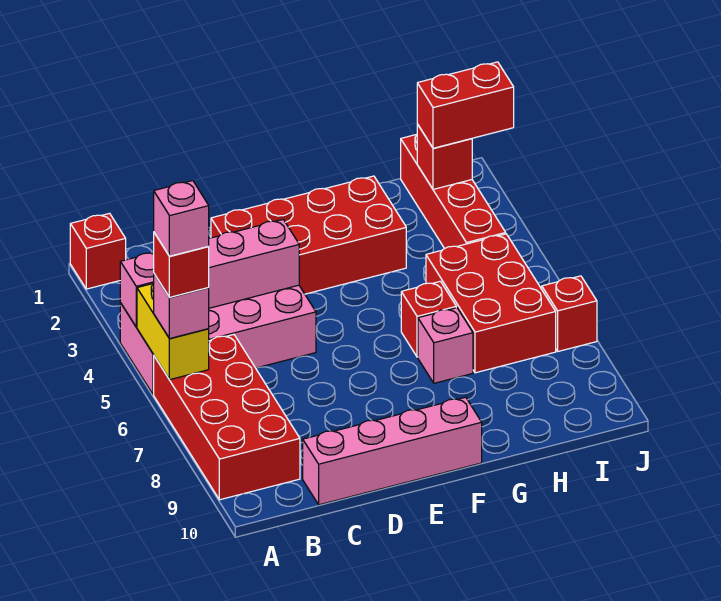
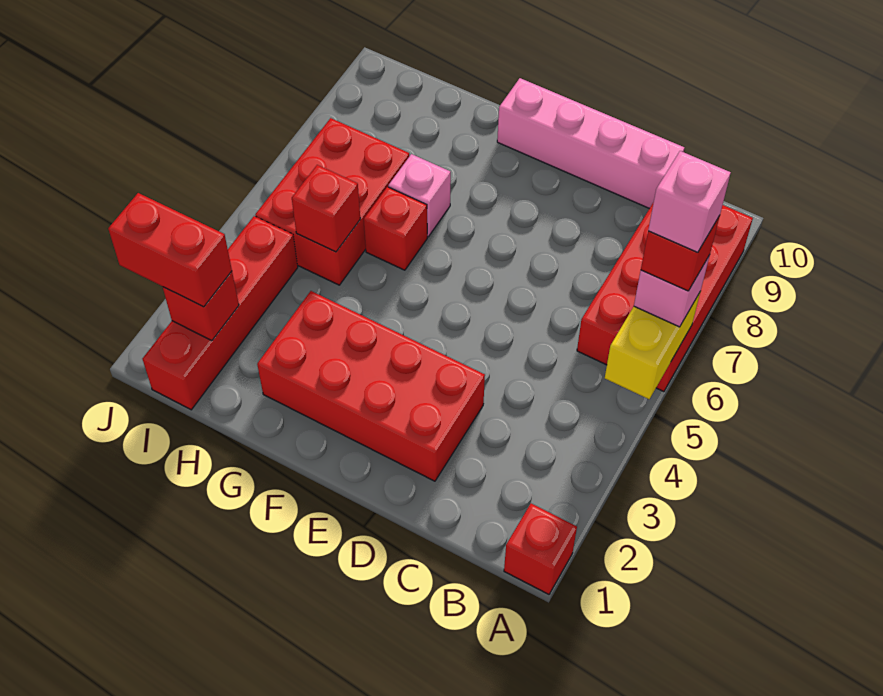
pink 2x4 brick [120,285,316,394] -> none
pink 1x4 brick [120,220,299,327] -> none
red 1x1 brick [542,276,597,351] -> red 1x1 brick moved to [292,165,360,252]

